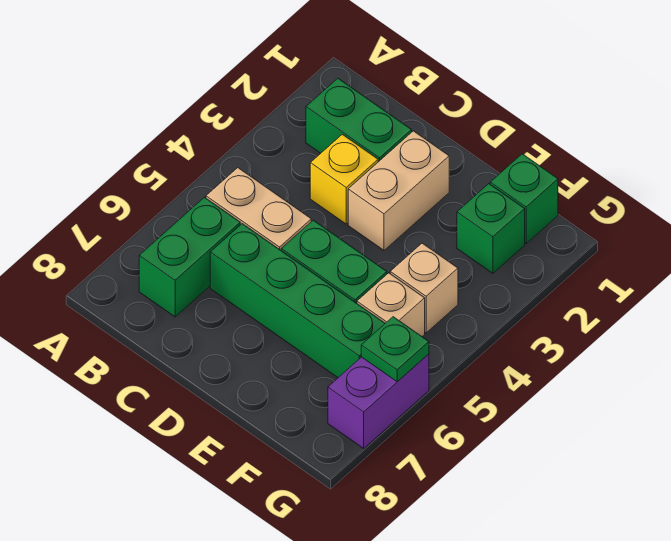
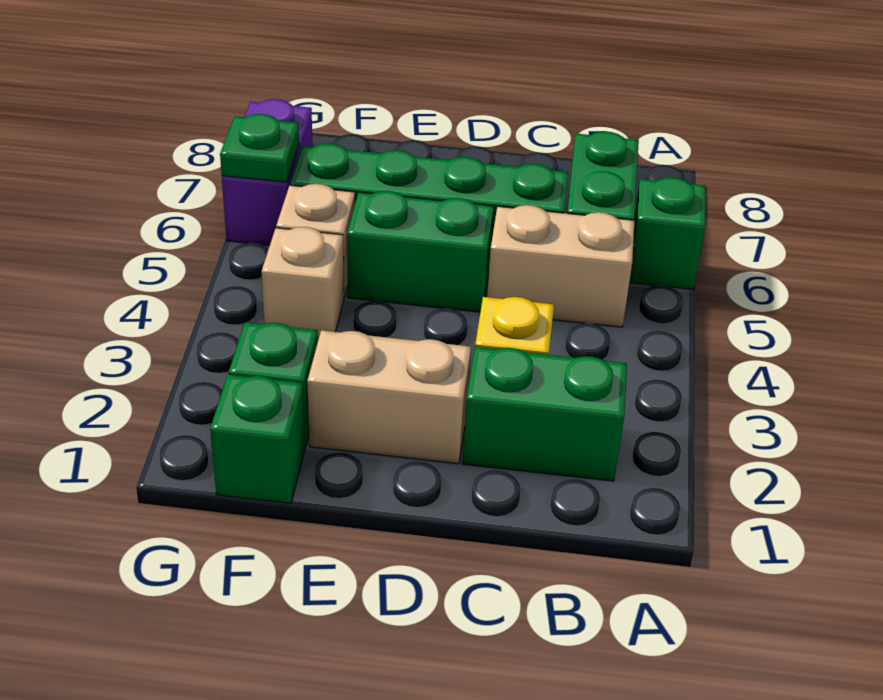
none -> green 1x1 brick [629,177,705,289]
tan 1x2 brick [348,131,449,250] -> tan 1x2 brick turned to [307,330,471,464]

